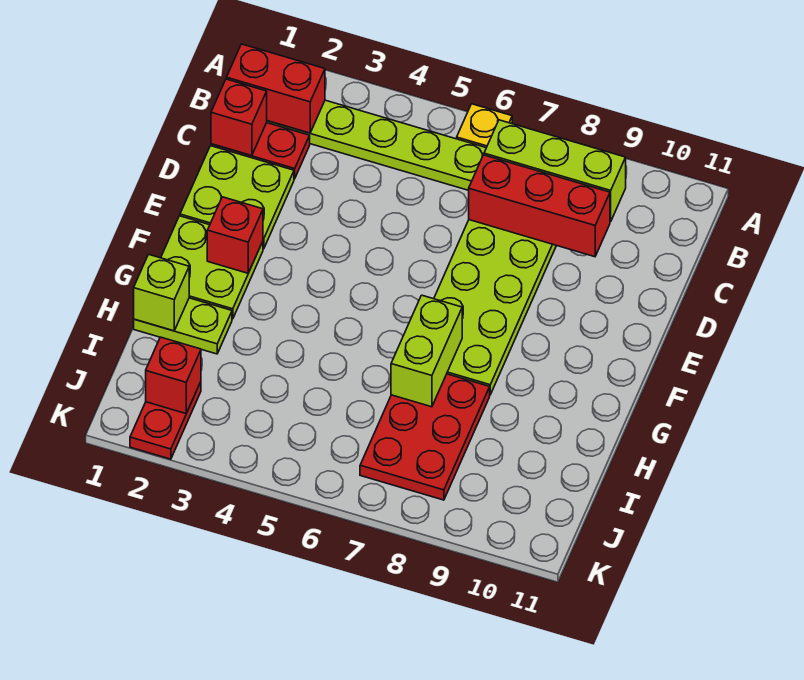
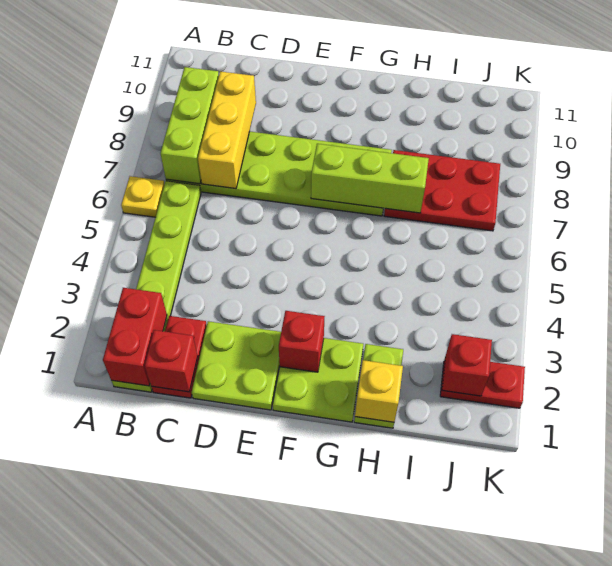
red 1x3 brick [469,155,610,257] -> yellow 1x3 brick [198,71,256,189]
lime 1x2 brick [391,295,462,407] -> lime 1x3 brick [311,144,429,213]
lime 1x1 brick [134,254,189,331] -> yellow 1x1 brick [355,360,403,422]

